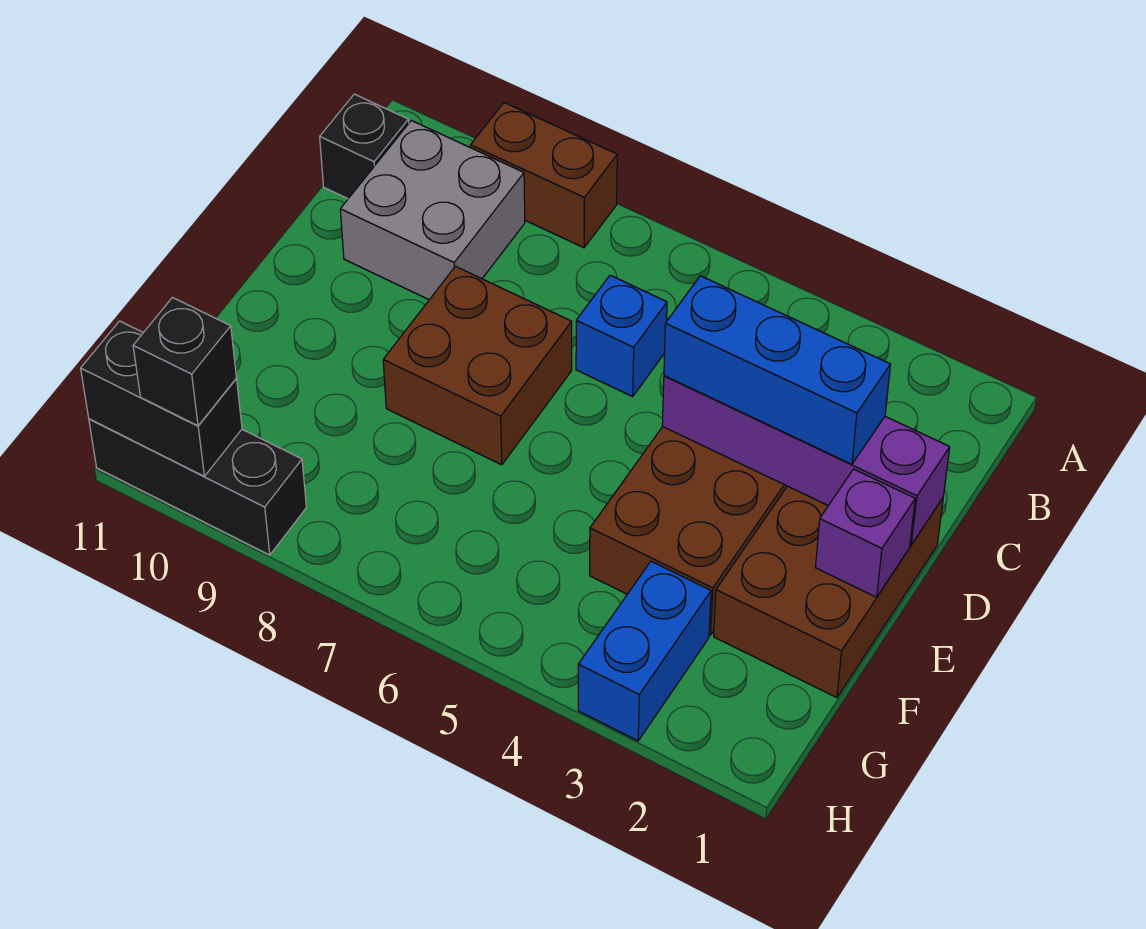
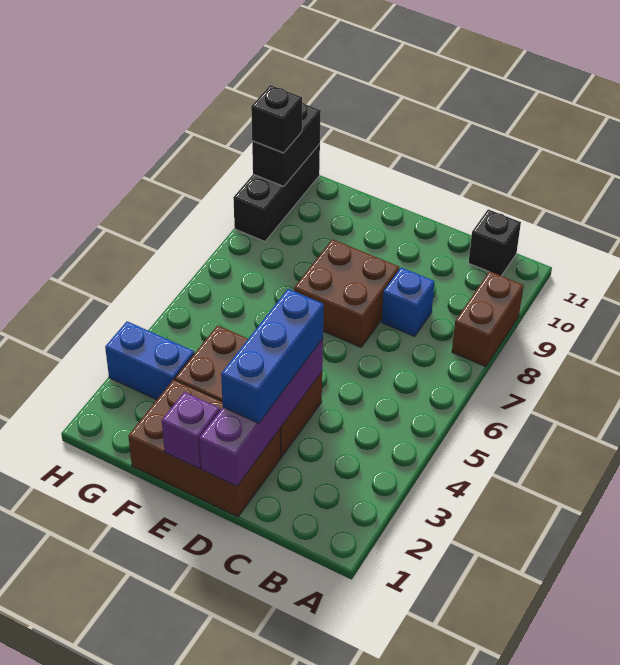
grey 2x2 brick [340,121,525,300] -> none
blue 1x1 brick [576,275,667,397] -> blue 1x1 brick moved to [382,267,435,336]

